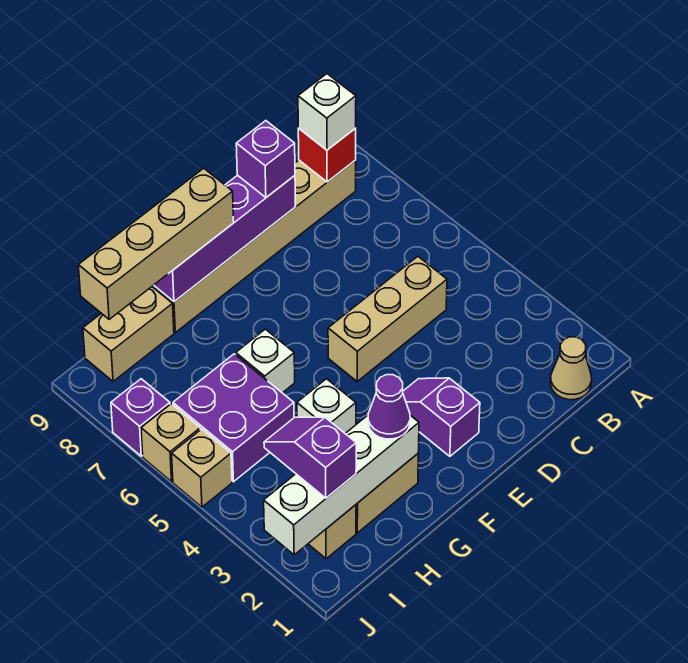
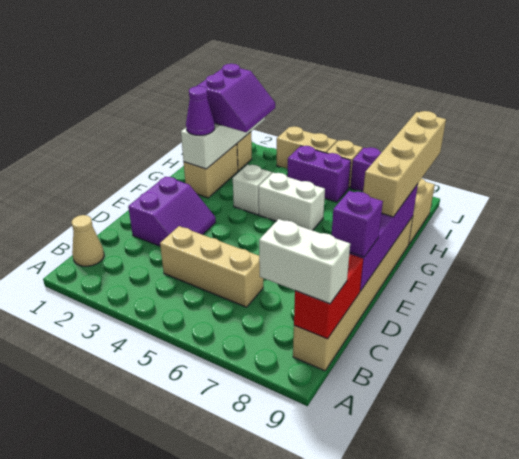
red 1x1 brick [298,128,356,182] -> red 1x2 brick [294,254,363,339]
white 1x1 brick [298,74,356,150] -> white 1x2 brick [259,219,350,304]
tan 1x3 brick [328,256,447,381] -> tan 1x3 brick turned to [160,226,263,307]
purple 1x2 slope [403,378,480,456] -> purple 2x2 slope [128,177,216,246]
white 1x1 brick [236,329,295,393] -> white 1x2 brick [258,173,325,230]
purple 2x2 brick [173,354,294,482] -> purple 1x2 brick [287,146,351,202]
purple 1x2 slope [264,417,356,498] -> purple 2x2 slope [197,64,275,132]
tan 1x1 brick [172,429,232,507] -> tan 1x2 brick [277,126,337,169]

